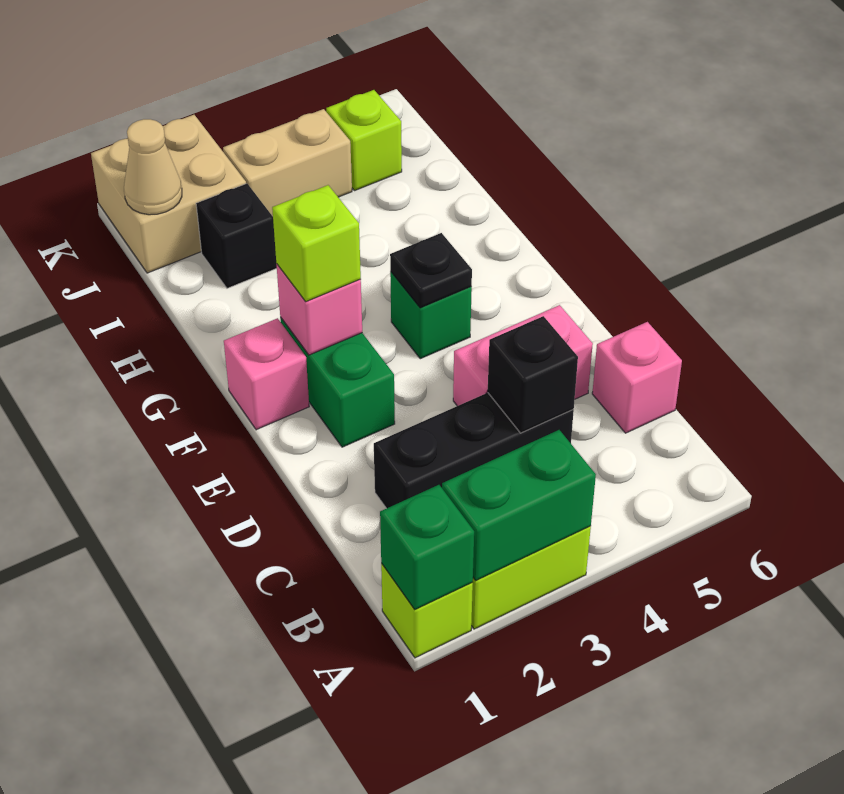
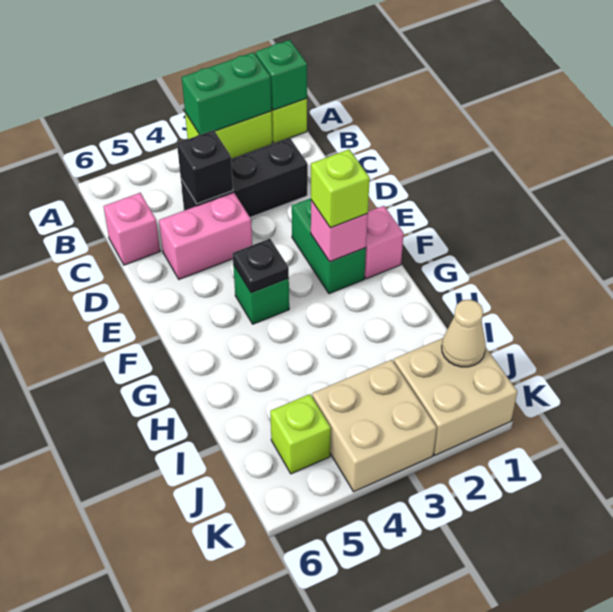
black 1x1 brick [196,184,277,288] -> none
tan 1x2 brick [223,109,352,216] -> tan 2x2 brick [312,360,437,492]

